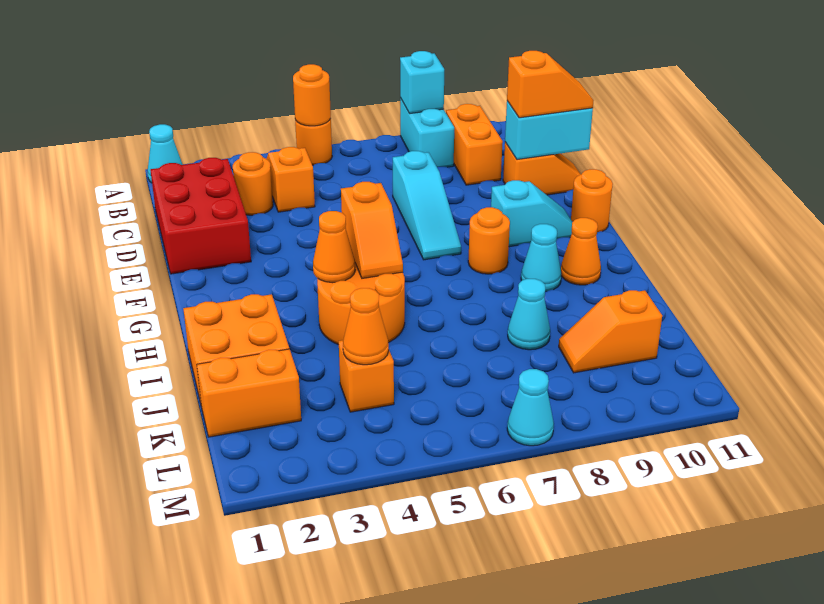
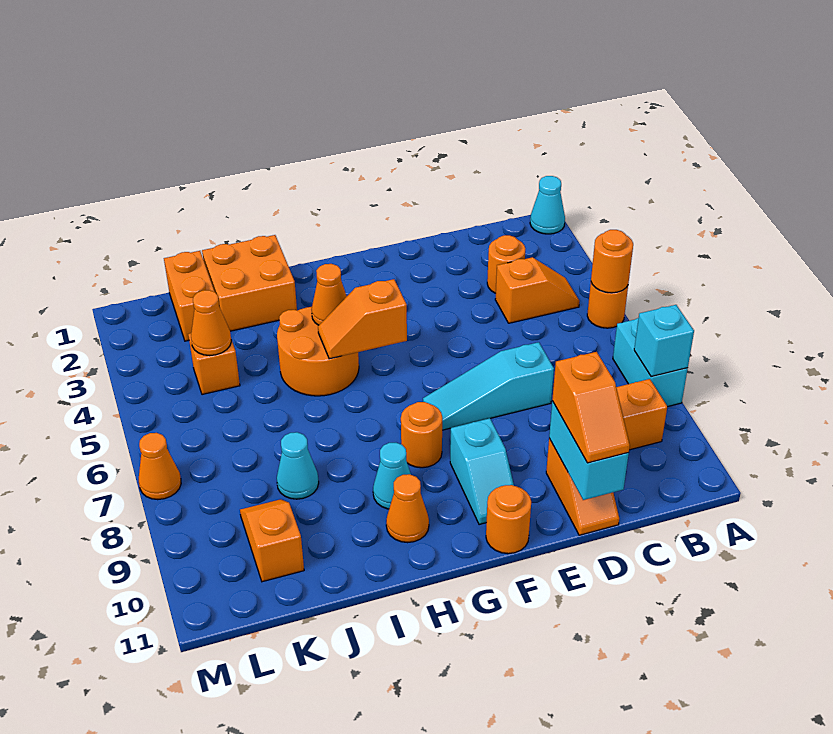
cyan 1x2 brick [400,98,454,167] -> cyan 1x2 brick turned to [613,318,688,407]
red 2x3 brick [151,158,251,274] -> none
cyan 1x1 cone [507,369,554,446] -> orange 1x1 cone [139,433,181,500]

